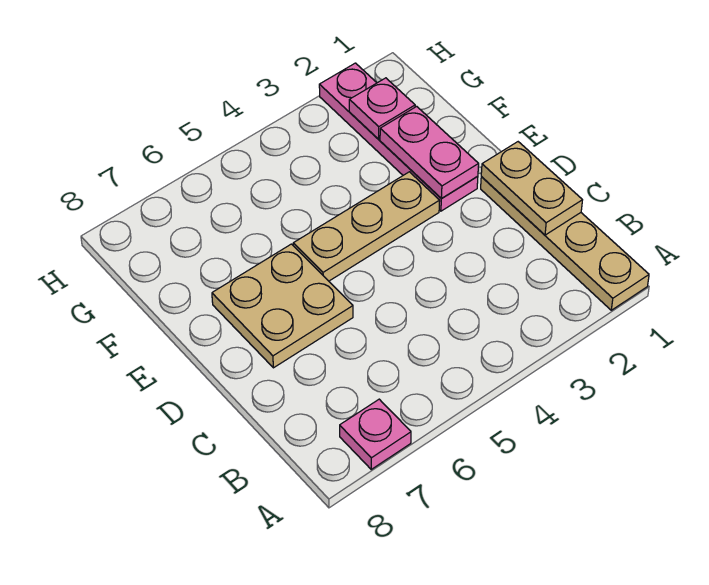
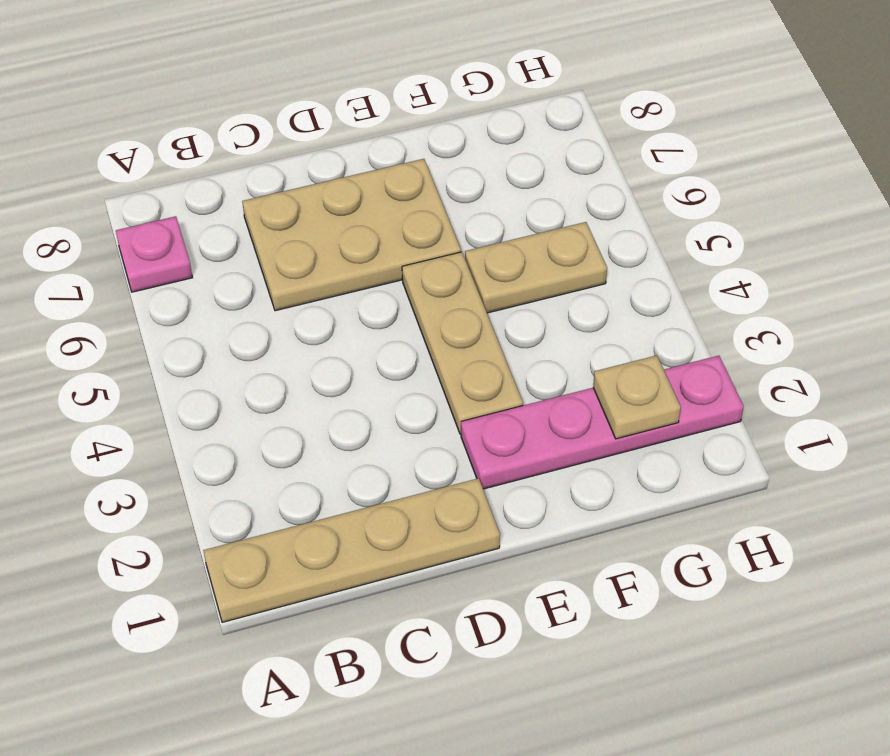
tan 1x2 plate [481,142,582,235] -> tan 1x2 plate moved to [465,222,607,313]
tan 2x2 plate [212,244,353,368] -> tan 2x3 plate [242,159,461,311]
pink 1x2 plate [380,106,479,199] -> none
pink 1x1 plate [349,78,415,139] -> tan 1x1 plate [593,355,681,439]

